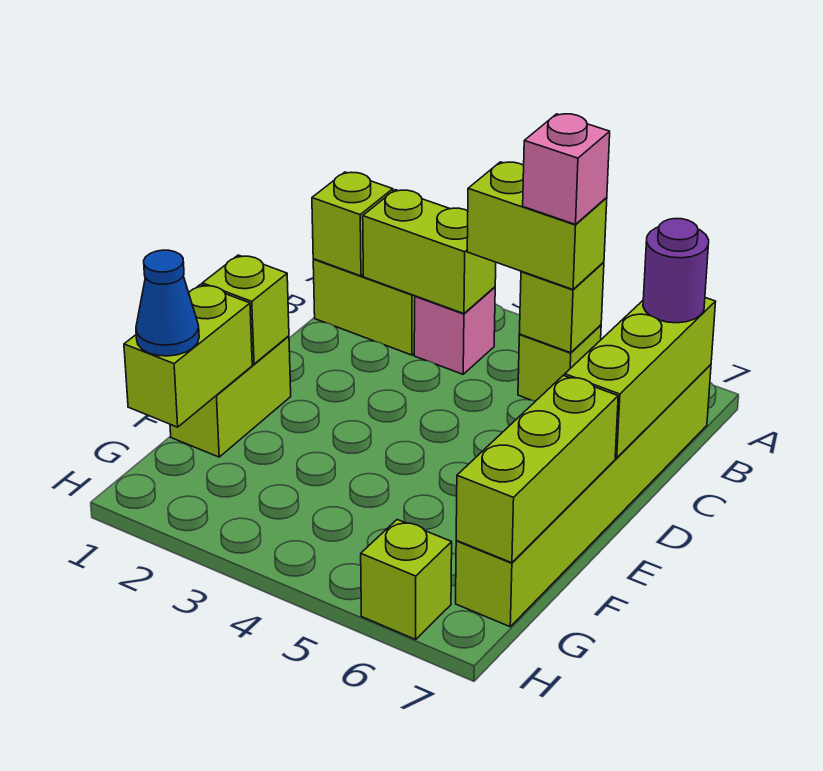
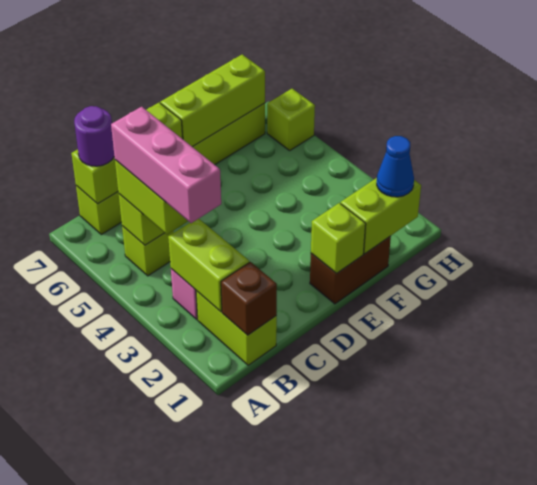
lime 1x1 brick [312,172,393,276] -> brown 1x1 brick [221,262,277,335]
pink 1x1 brick [523,114,610,224] -> pink 1x3 brick [111,107,221,223]
lime 1x2 brick [170,336,291,457] -> brown 1x2 brick [310,236,391,304]

